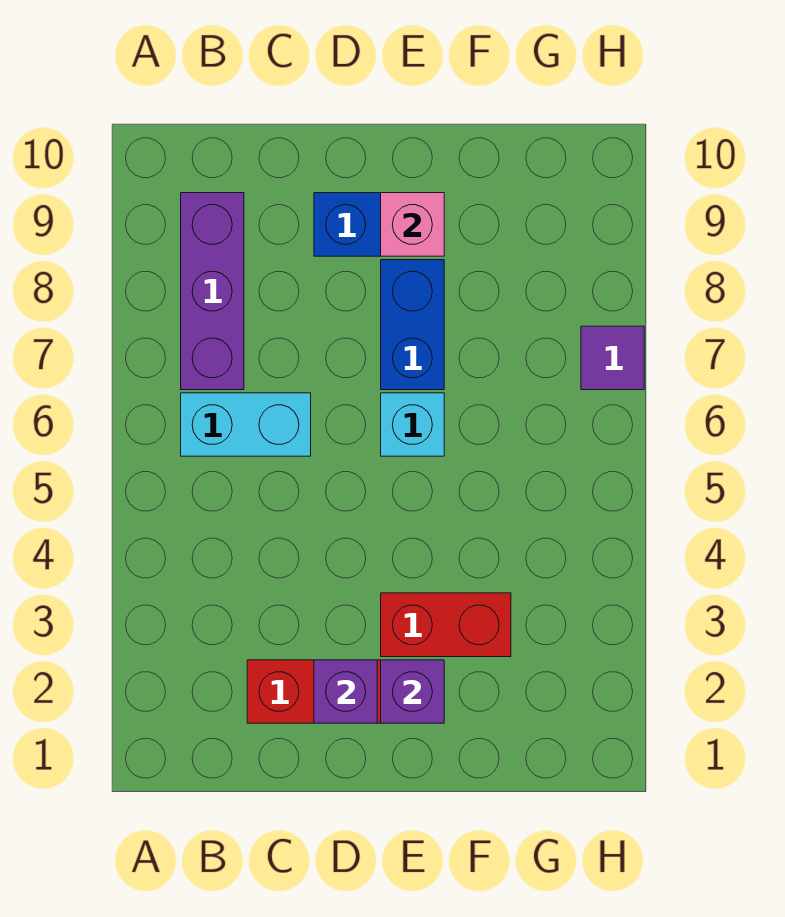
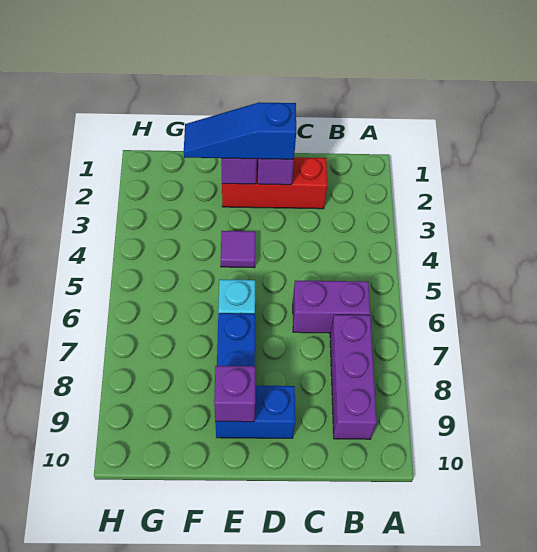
cyan 1x2 brick [181,393,311,456] -> purple 1x2 brick [293,280,370,333]
none -> blue 1x3 slope [184,102,296,159]
red 1x2 brick [381,593,511,657] -> none
pink 1x1 brick [381,193,444,256] -> purple 1x1 brick [214,366,255,422]
purple 1x1 tile [581,326,644,390] -> purple 1x1 tile moved to [221,231,255,268]

